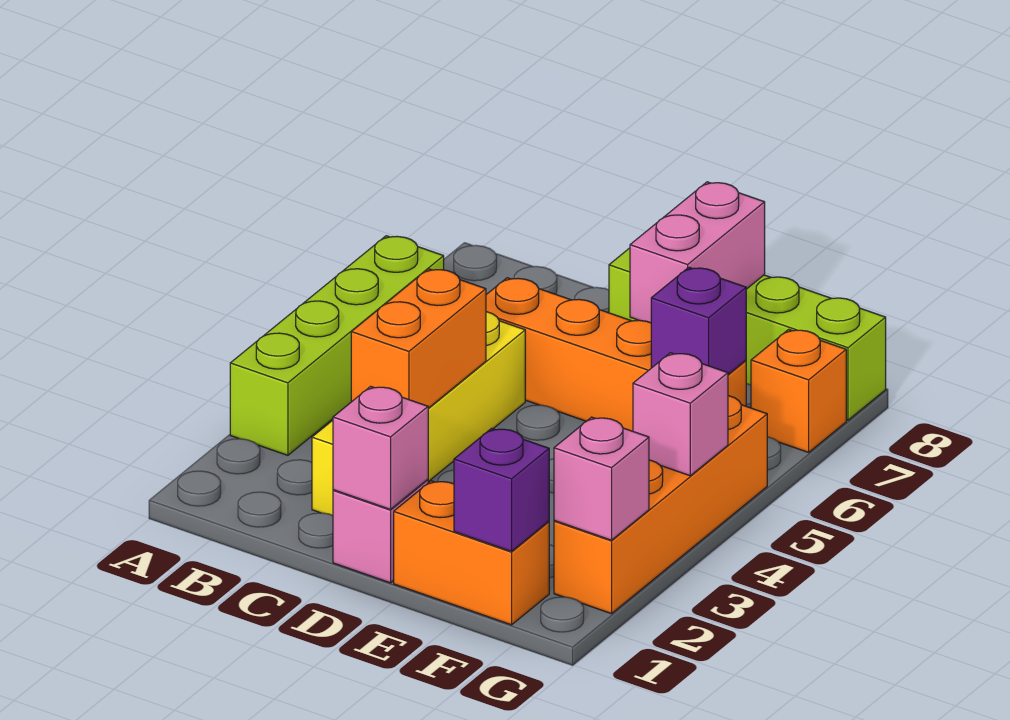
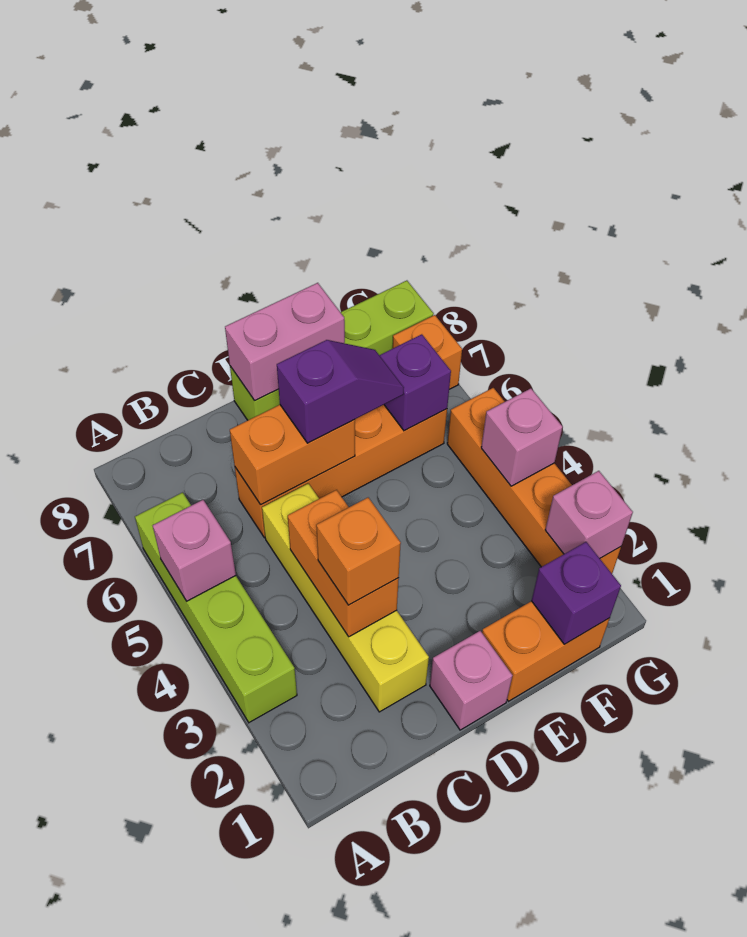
none -> orange 1x1 brick [316,498,401,605]
none -> orange 1x2 brick [230,405,355,505]
pink 1x1 brick [333,386,428,509] -> pink 1x1 brick moved to [153,500,236,601]
none -> purple 1x2 slope [277,340,404,443]
pink 1x2 brick [630,182,765,323] -> pink 1x2 brick turned to [225,283,345,401]

